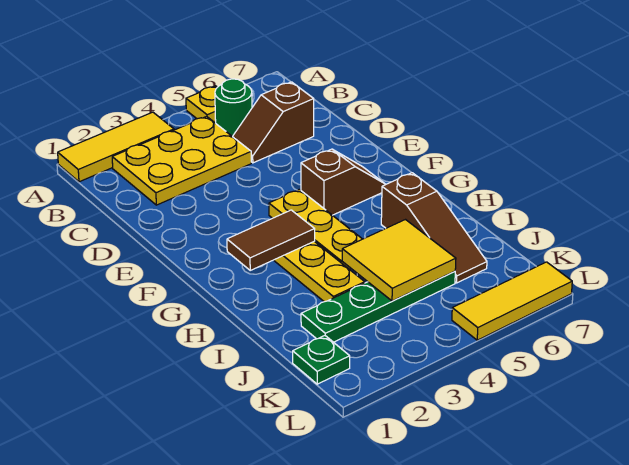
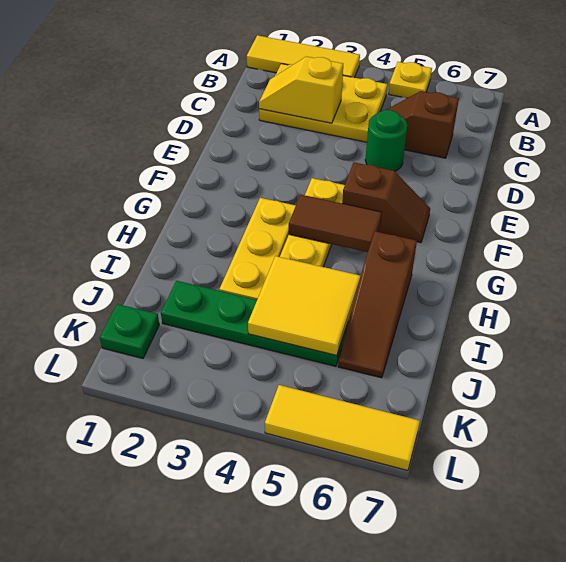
green 1x1 round brick [215,79,252,137] -> green 1x1 round brick moved to [365,110,407,171]
none -> yellow 1x2 slope [259,56,343,123]
brown 1x2 tile [227,210,315,270] -> brown 1x2 tile moved to [289,195,382,252]

